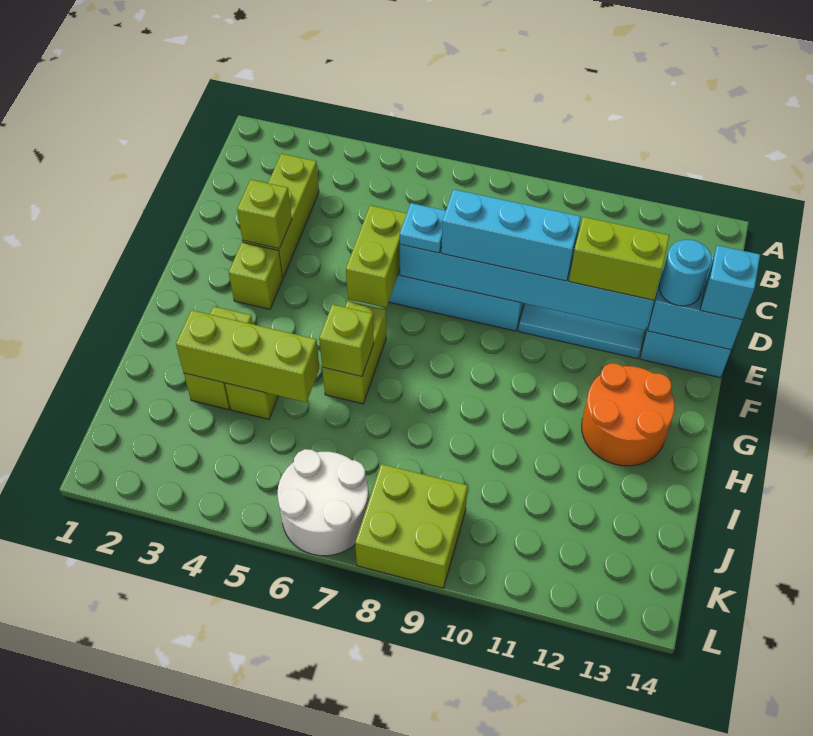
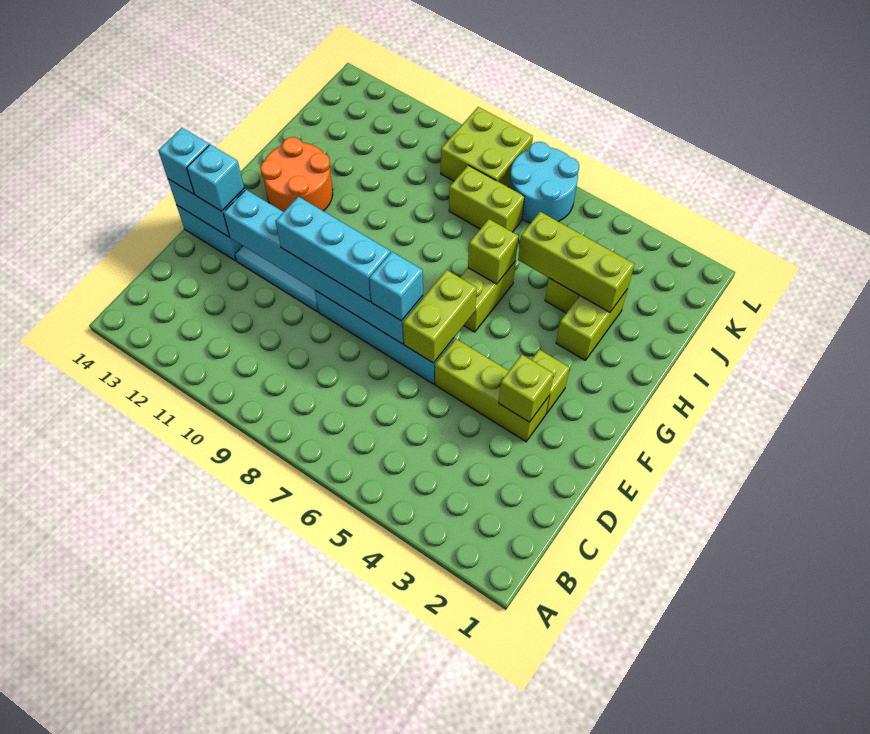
lime 1x3 brick [243,154,319,278] -> lime 1x3 brick turned to [435,339,549,441]
cyan 1x1 plate [400,203,446,253] -> cyan 1x1 brick [369,252,423,321]
lime 1x2 brick [569,217,670,300] -> lime 1x2 brick moved to [449,165,524,232]
cyan 1x1 round brick [659,240,712,306] -> cyan 1x1 brick [187,145,244,211]
white 2x2 round brick [278,449,369,556] -> cyan 2x2 round brick [509,142,579,223]

